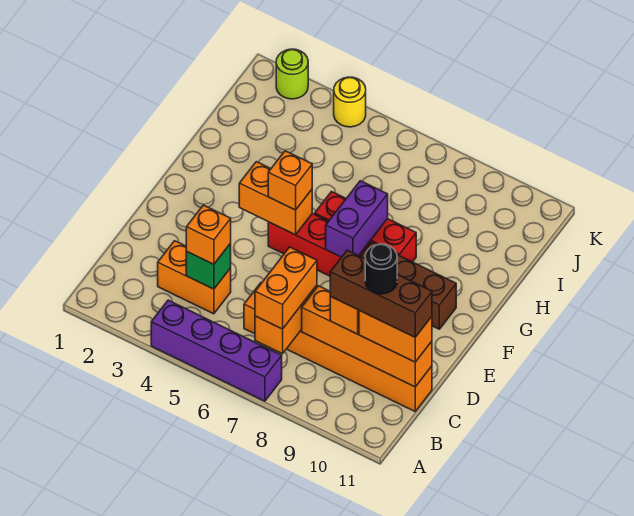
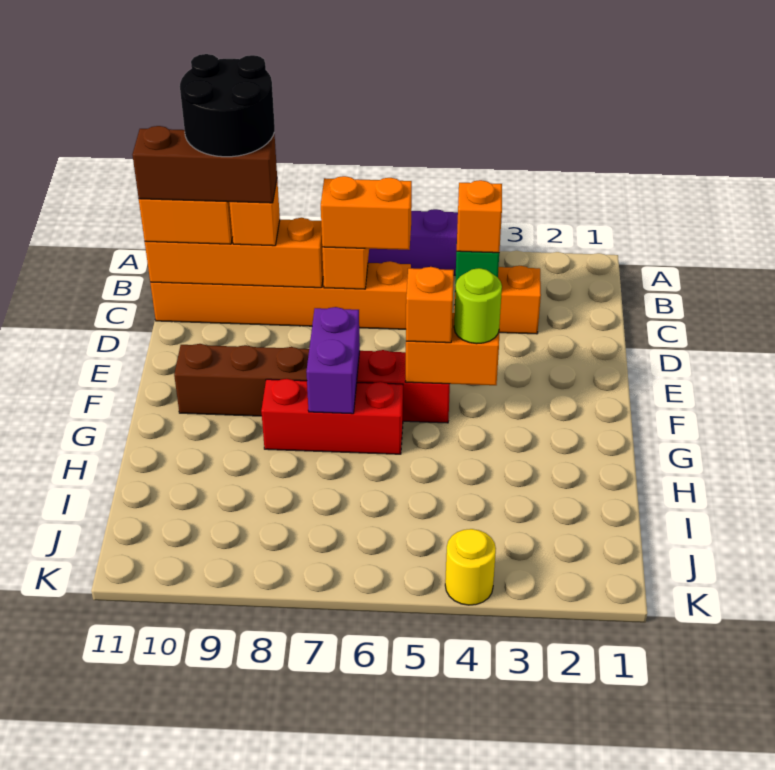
orange 1x2 brick [255,247,317,329] -> orange 1x2 brick turned to [321,176,412,250]
black 1x1 round brick [365,244,397,294] -> black 2x2 round brick [180,54,275,157]
lime 1x1 round brick [276,49,308,99] -> lime 1x1 round brick moved to [454,268,502,344]

